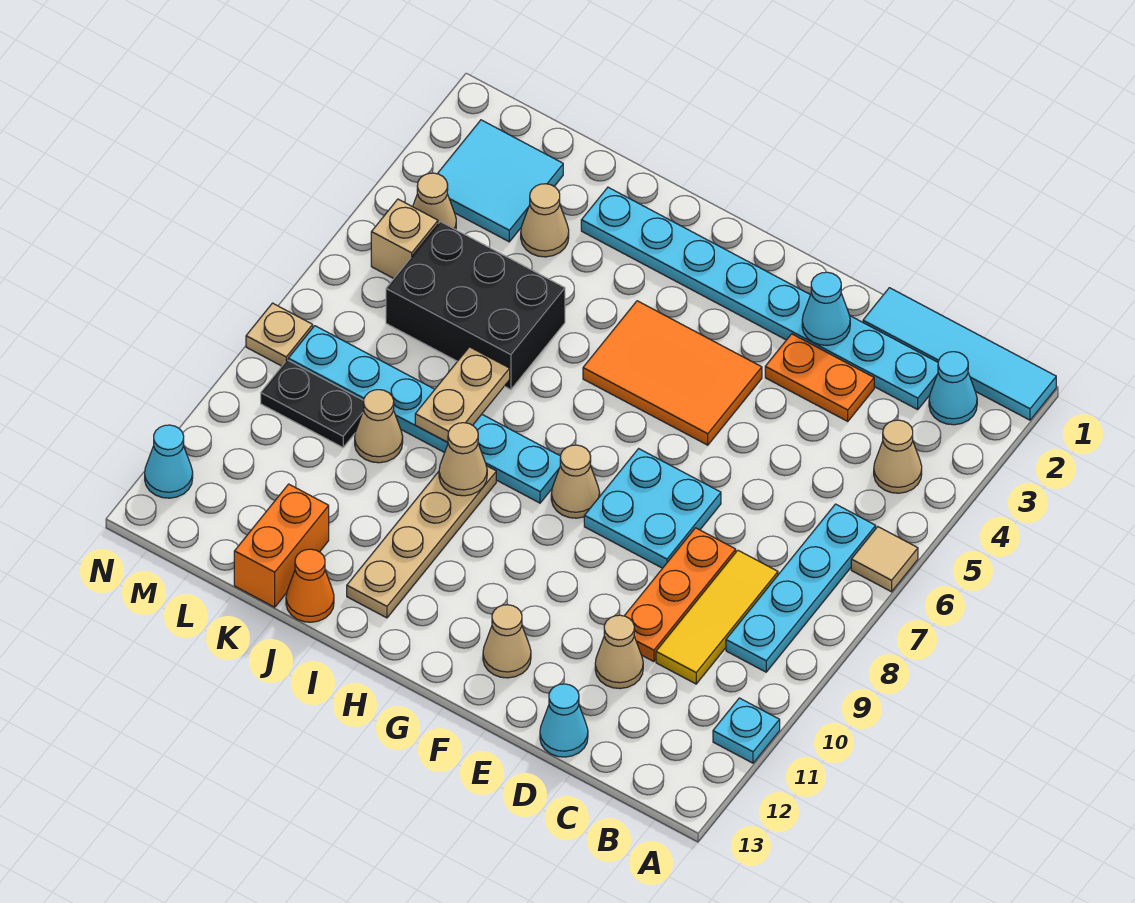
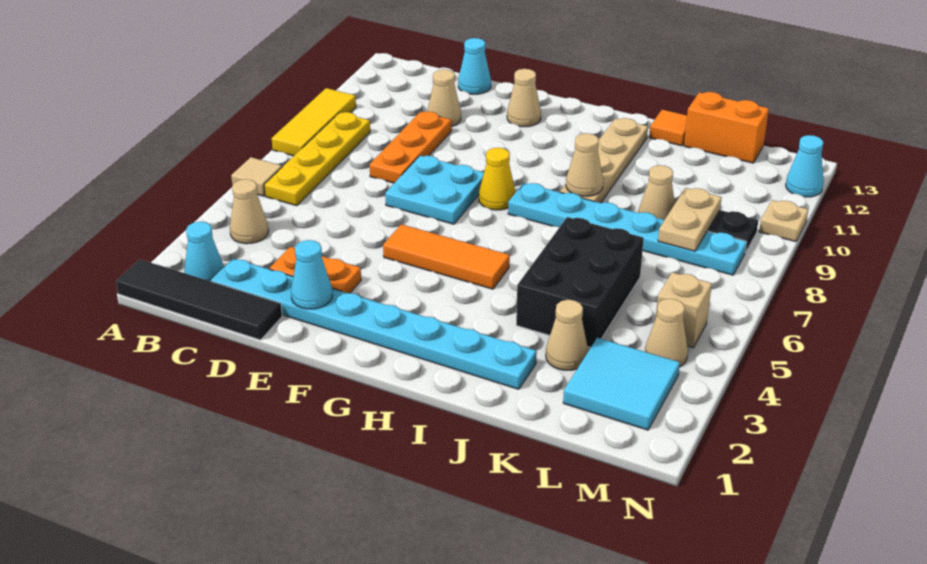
cyan 1x4 tile [863,288,1056,420] -> black 1x4 tile [116,259,282,340]
cyan 1x1 plate [713,698,780,763] -> none
cyan 1x4 plate [726,504,876,672] -> yellow 1x4 plate [264,112,370,206]
yellow 1x3 tile [656,550,778,684] -> yellow 1x3 tile moved to [272,88,356,156]
orange 2x3 tile [583,301,762,445] -> orange 1x3 tile [383,224,510,289]
tan 1x1 cone [551,445,600,518] -> yellow 1x1 cone [479,148,515,210]
black 2x3 brick [386,222,565,390] -> black 2x3 brick turned to [516,217,644,348]
tan 1x2 plate [415,347,510,442] -> tan 1x2 plate moved to [658,188,722,251]
orange 1x1 cone [286,549,334,622] -> orange 1x1 tile [649,110,687,146]
orange 1x2 brick [234,484,329,607] -> orange 1x2 brick turned to [684,92,769,163]
tan 1x1 plate [246,303,313,366] -> tan 1x1 plate moved to [759,200,808,242]

